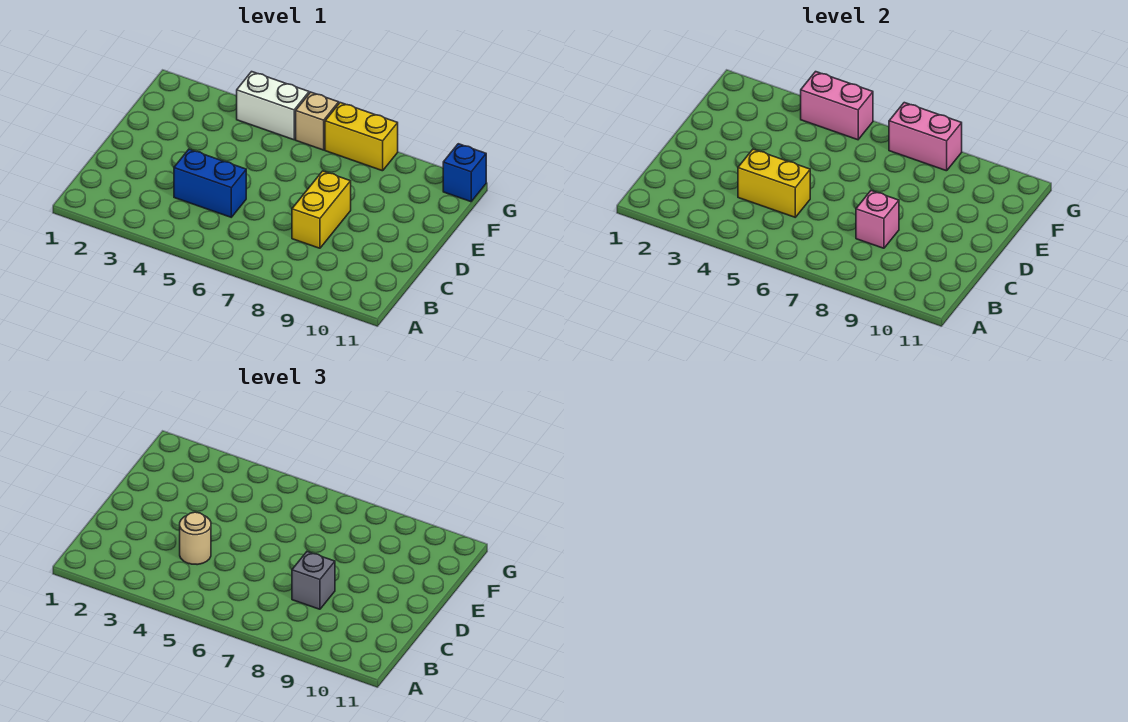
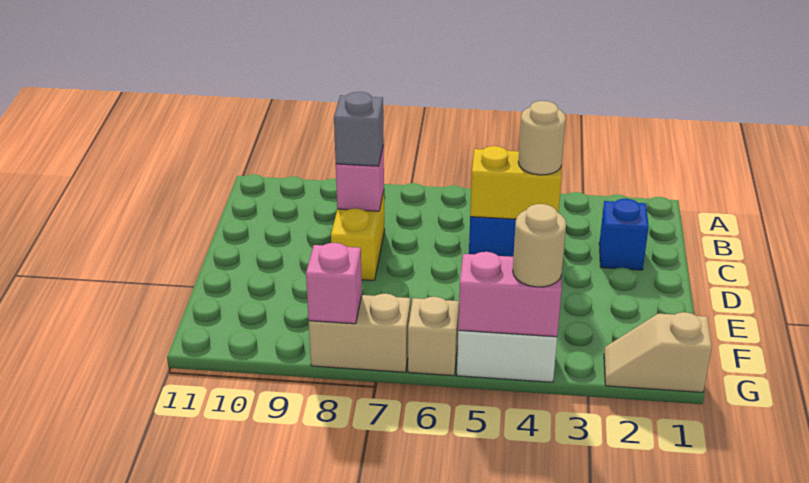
none -> tan 1x2 slope [604,312,712,392]
none -> tan 1x1 round brick [513,204,566,287]
yellow 1x2 brick [325,103,398,171] -> tan 1x2 brick [309,294,410,372]
pink 1x2 brick [889,103,962,171] -> pink 1x1 brick [306,243,362,324]
blue 1x1 brick [443,144,486,202] -> blue 1x1 brick moved to [599,199,649,270]

